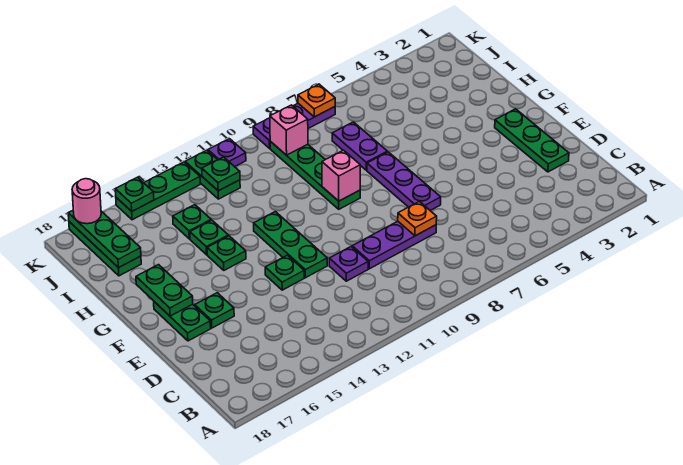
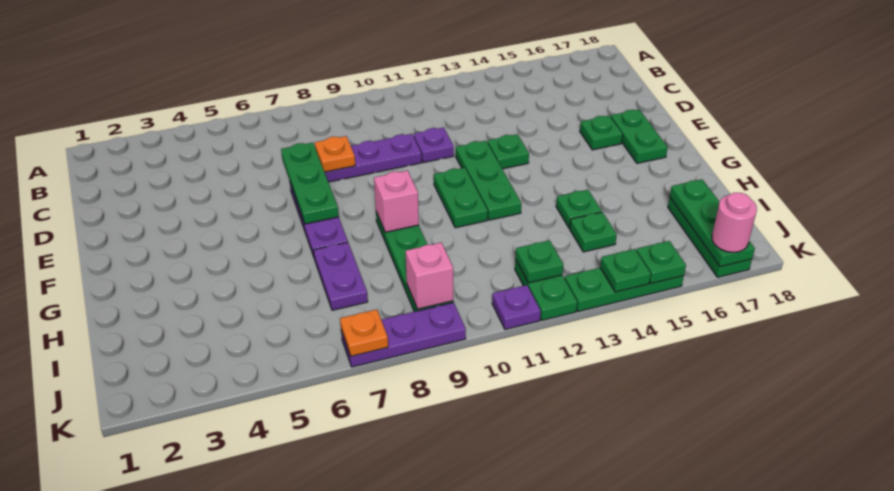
green 1x3 plate [495,109,569,172] -> green 1x3 plate moved to [281,143,339,224]
green 1x2 plate [136,265,193,316] -> green 1x2 plate moved to [434,168,488,228]
green 1x1 plate [207,236,246,270] -> green 1x1 plate moved to [600,249,651,292]

